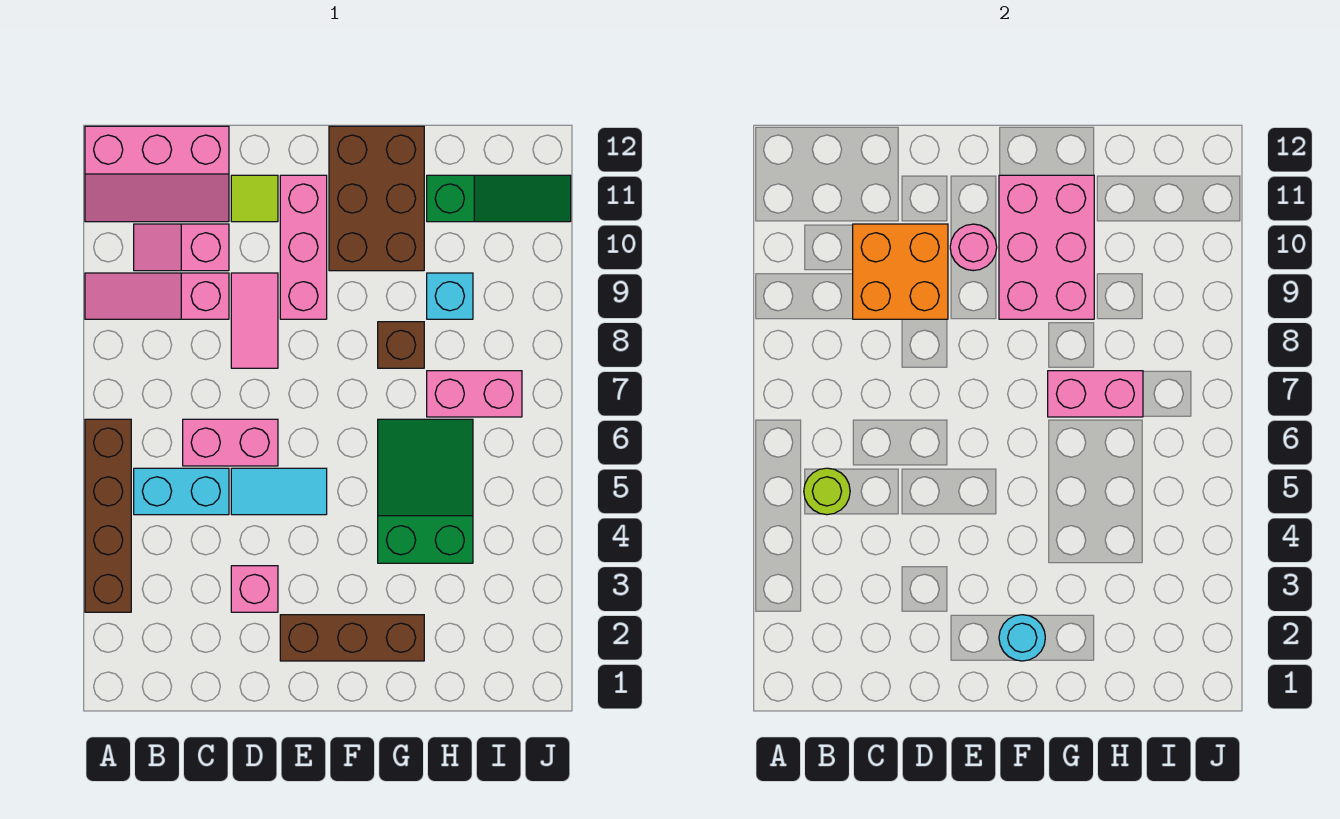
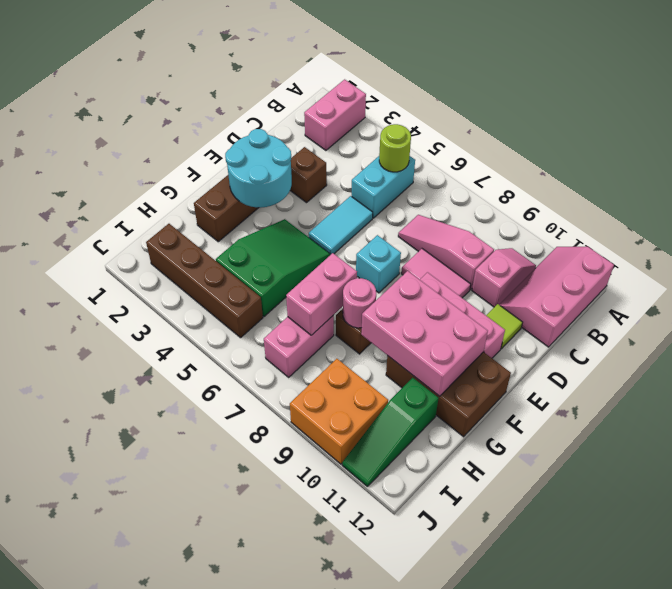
brown 1x4 brick [85,419,131,612] -> brown 1x4 brick moved to [146,224,263,338]
pink 1x3 slope [85,273,229,319] -> pink 1x3 slope turned to [398,215,494,290]
pink 1x2 brick [183,419,278,466] -> pink 1x2 brick moved to [304,79,366,150]
orange 2x2 brick [853,224,948,319] -> orange 2x2 brick moved to [290,359,388,464]
pink 1x1 brick [231,566,278,612] -> brown 1x1 brick [290,147,327,203]
pink 1x1 round brick [950,224,997,271] -> pink 1x1 round brick moved to [343,278,376,328]
cyan 1x1 round brick [999,615,1045,661] -> cyan 2x2 round brick [225,129,292,208]
green 2x3 slope [378,419,473,563] -> green 2x3 slope turned to [216,219,330,317]
cyan 1x1 brick [427,273,473,319] -> cyan 1x1 brick moved to [356,235,401,293]

